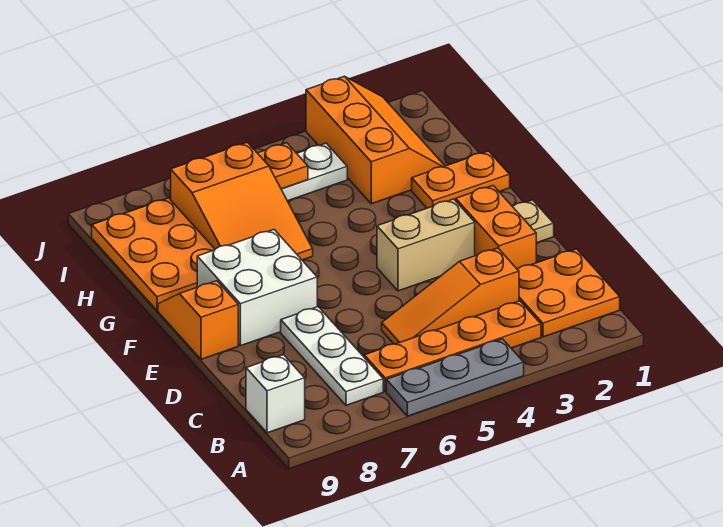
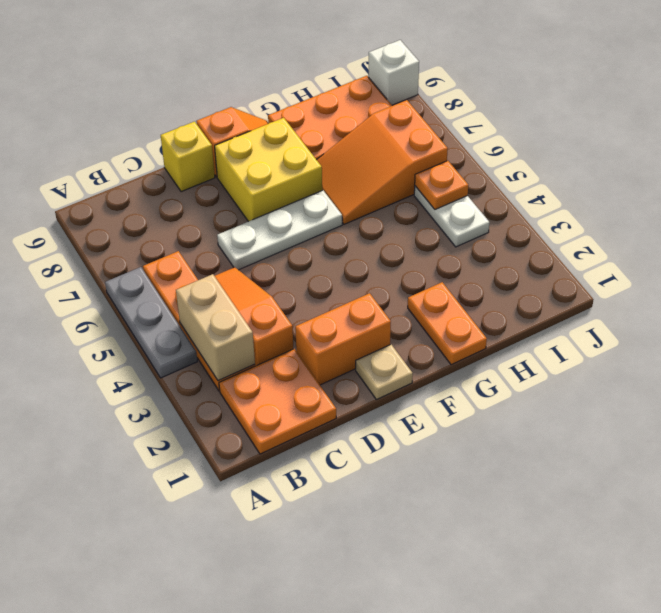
white 1x3 plate [281,307,383,405] -> white 1x3 plate moved to [217,190,342,270]
white 1x1 brick [246,355,305,433] -> white 1x1 brick moved to [369,40,419,105]
none -> yellow 1x1 brick [161,122,215,192]
tan 1x2 brick [377,199,475,291] -> tan 1x2 brick moved to [176,274,255,381]
white 2x2 brick [197,230,317,346] -> yellow 2x2 brick [215,118,322,222]
orange 2x3 slope [306,76,445,204] -> none

